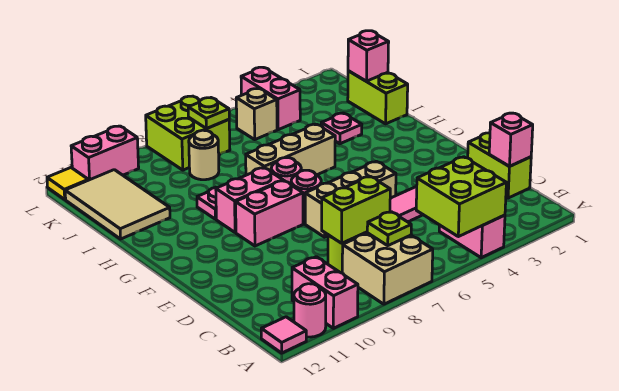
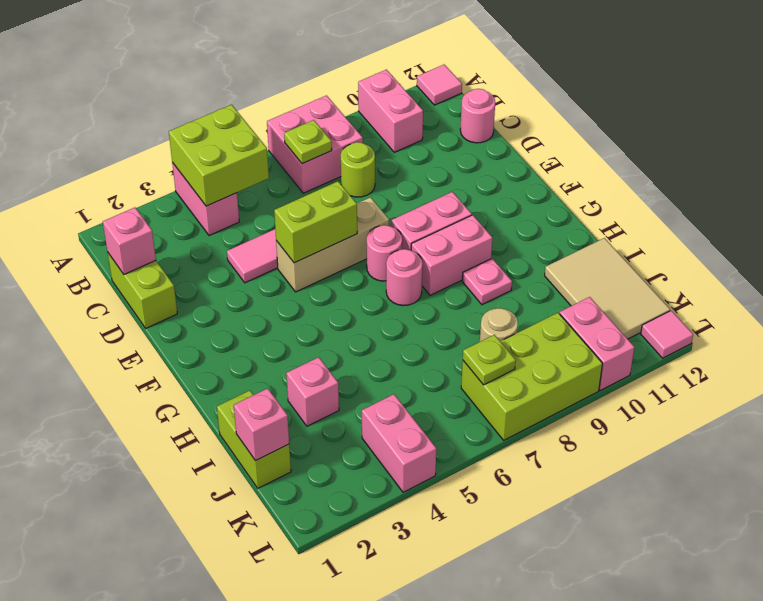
tan 2x2 brick [342,233,433,304] -> pink 2x2 brick [267,96,363,193]
pink 1x1 round brick [294,284,326,337] -> pink 1x1 round brick moved to [460,89,495,143]
lime 1x2 brick [322,176,390,243] -> lime 1x2 brick moved to [274,181,357,263]
tan 1x3 brick [246,124,335,175] -> none
pink 1x1 plate [321,113,362,144] -> pink 1x1 brick [286,357,339,426]
tan 1x1 brick [236,89,277,139] -> none
lime 2x2 brick [146,96,230,170] -> lime 2x3 brick [461,313,602,440]
pink 1x2 brick [71,126,139,180] -> pink 1x2 brick turned to [560,297,634,390]
yellow 1x1 tile [47,168,88,199] -> pink 1x1 tile [641,311,693,358]

